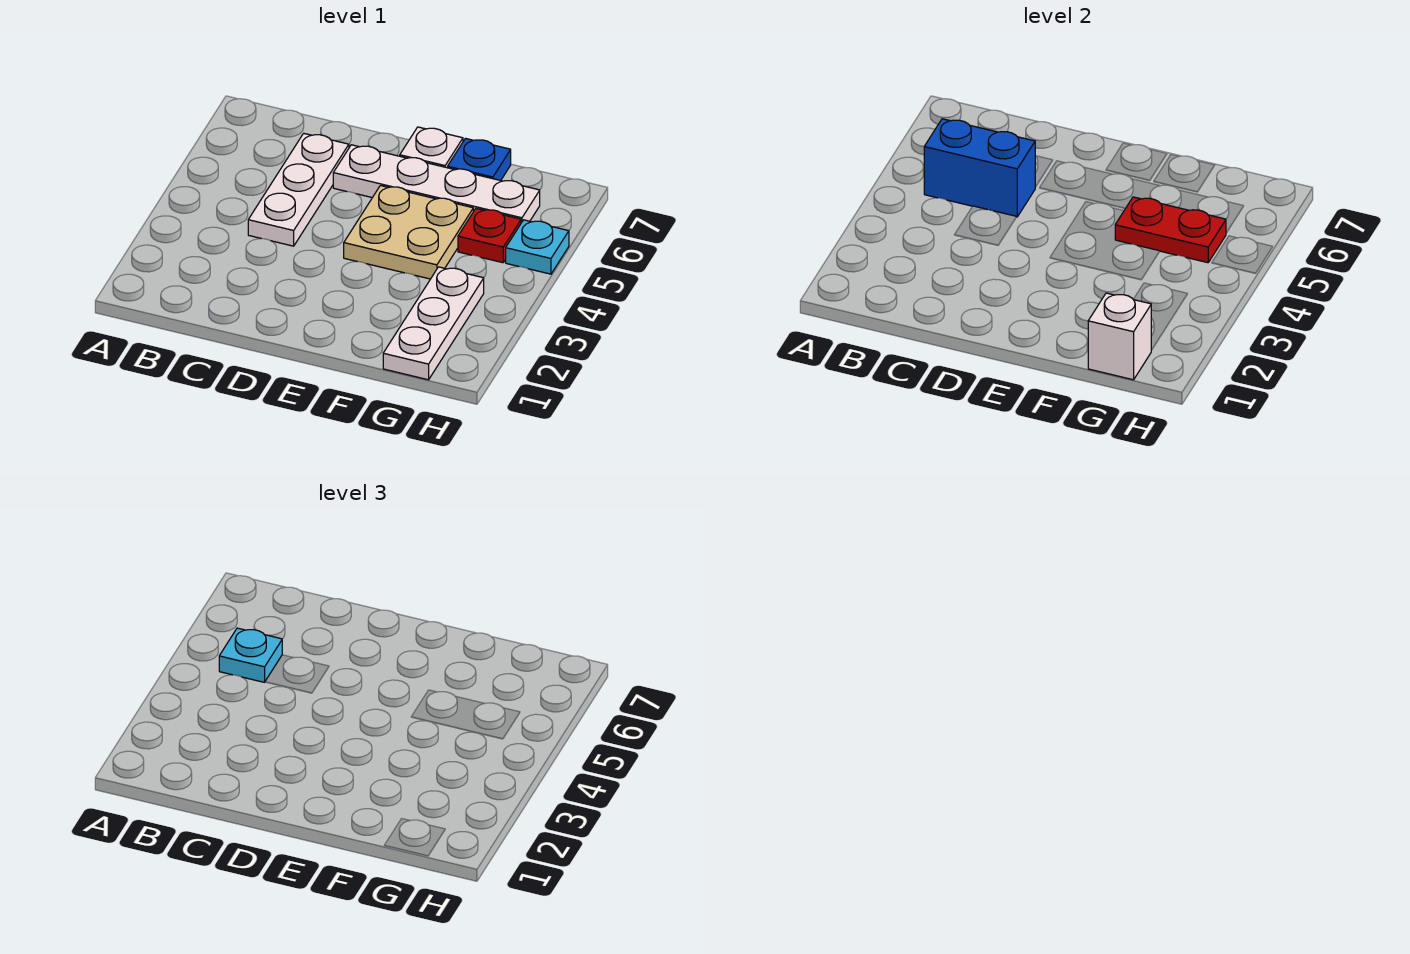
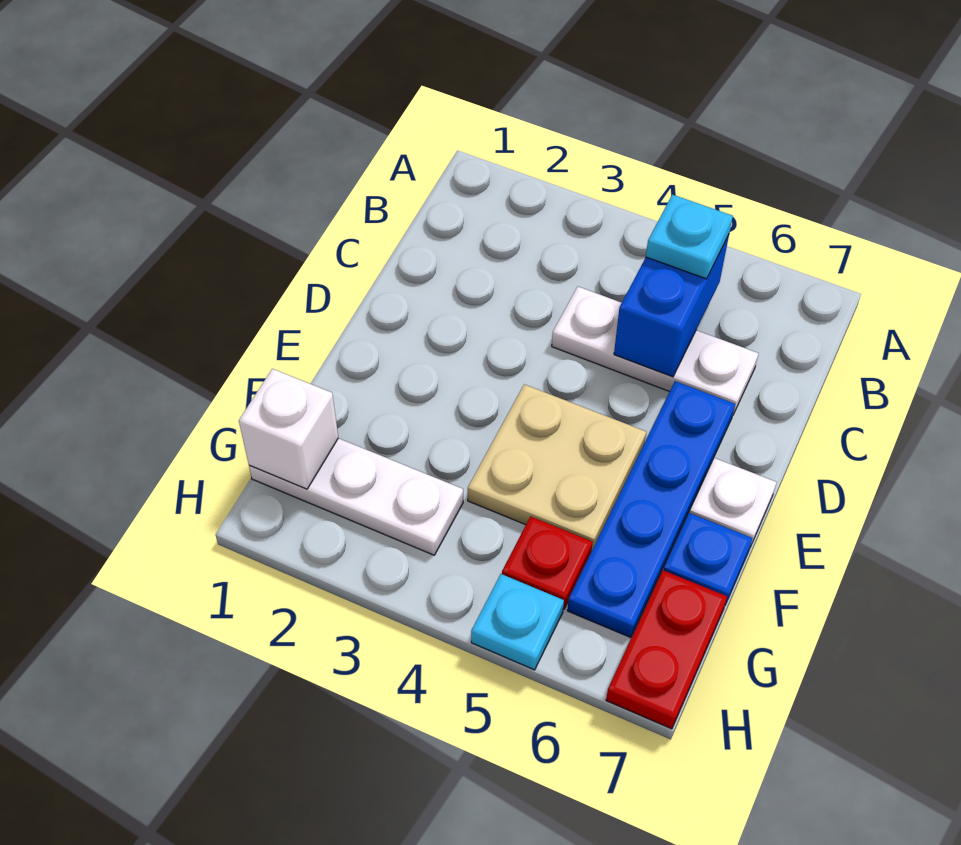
white 1x4 plate [333,145,540,223] -> blue 1x4 plate [567,381,735,638]
red 1x2 plate [1115,197,1226,263] -> red 1x2 plate moved to [606,570,727,729]

